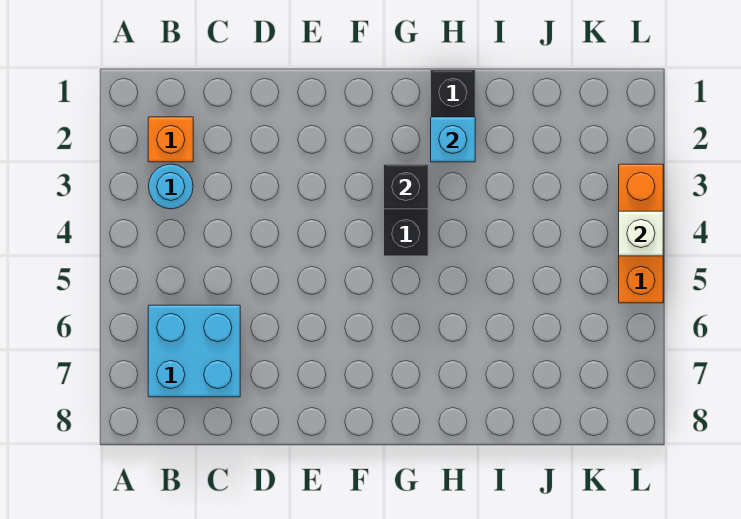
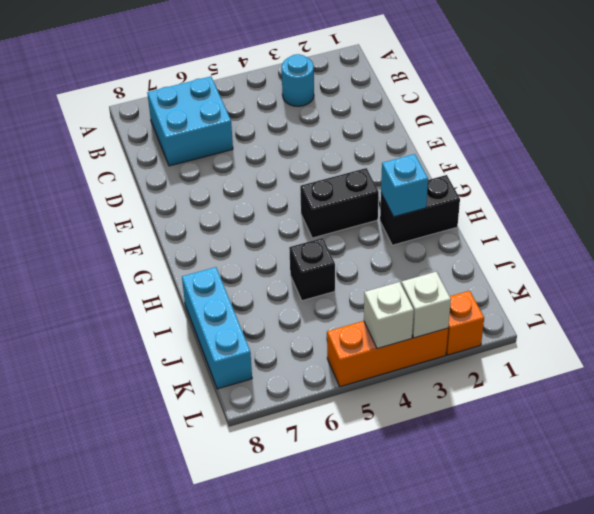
orange 1x1 brick [148,117,193,162] -> orange 1x1 brick moved to [446,291,484,355]
black 1x1 brick [384,164,428,209] -> black 1x1 brick moved to [289,238,335,301]
none -> cyan 1x3 brick [182,267,252,389]
none -> white 1x1 brick [401,272,451,338]

